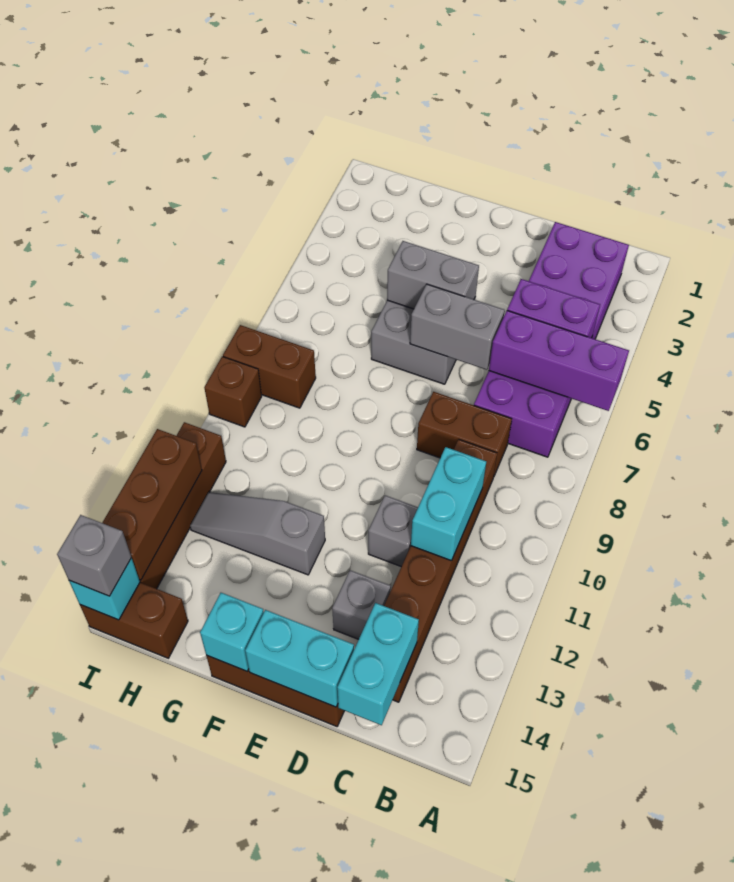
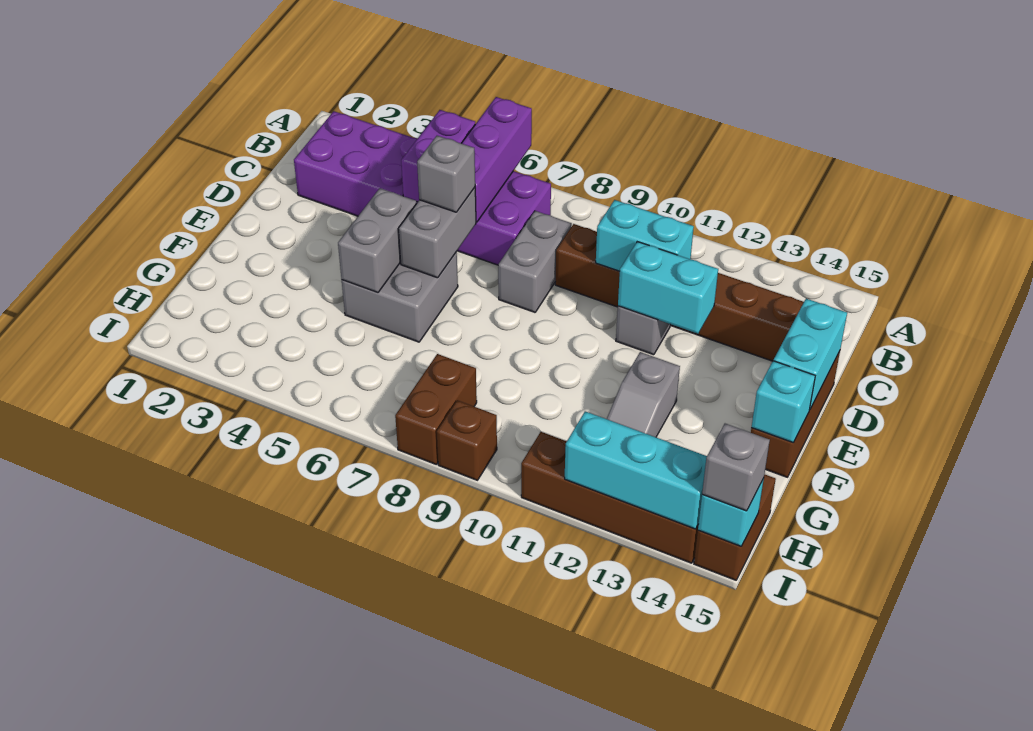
brown 1x2 brick [417,392,512,475] -> grey 1x2 brick [498,211,572,312]
cyan 1x2 brick [337,603,419,725] -> cyan 1x2 brick moved to [618,242,718,334]
grey 1x1 brick [332,570,391,639] -> grey 1x1 brick moved to [417,136,475,212]
brown 1x3 brick [102,429,202,580] -> cyan 1x3 brick [565,411,707,529]

